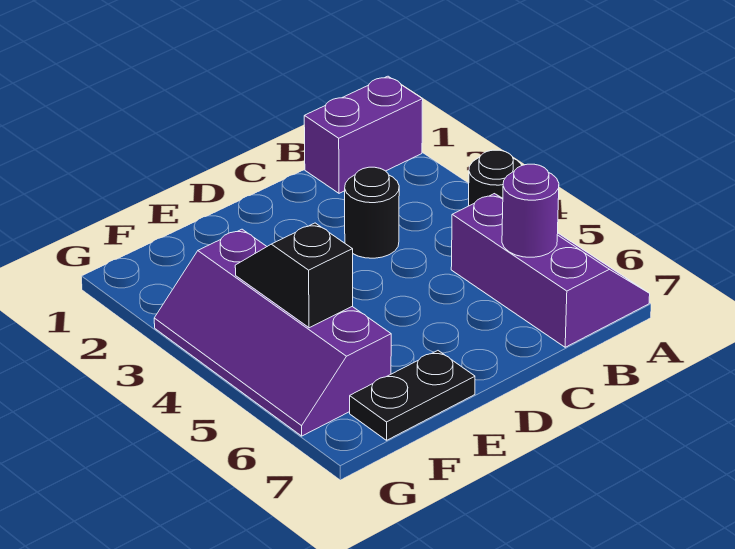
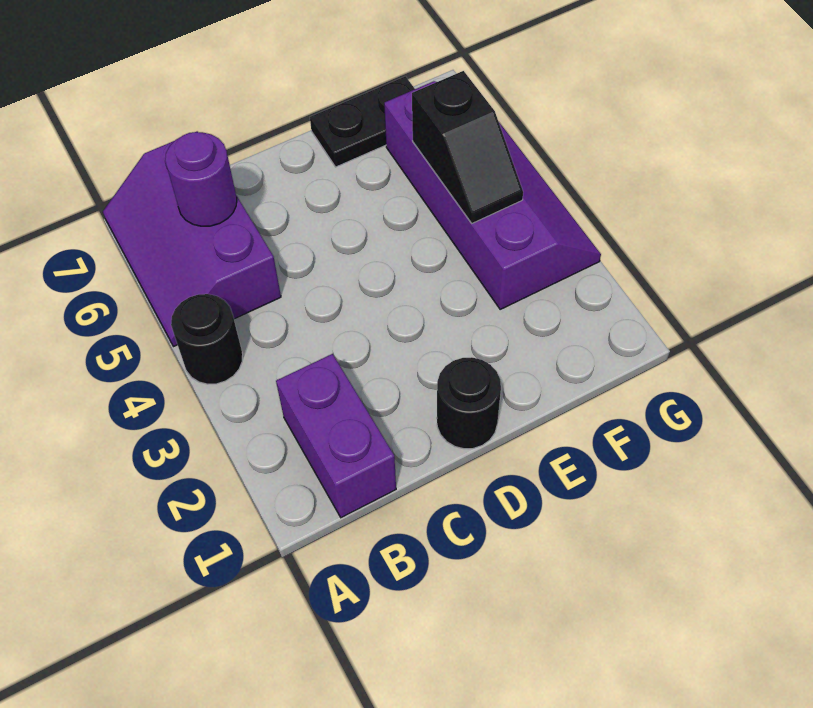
purple 1x2 brick [304,76,423,193] -> purple 1x2 brick turned to [276,354,396,518]
black 1x1 round brick [345,167,399,258] -> black 1x1 round brick moved to [437,357,501,449]

